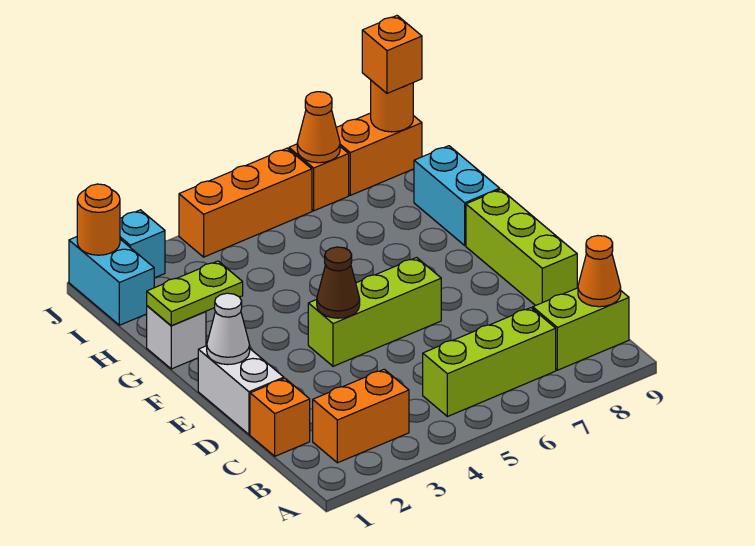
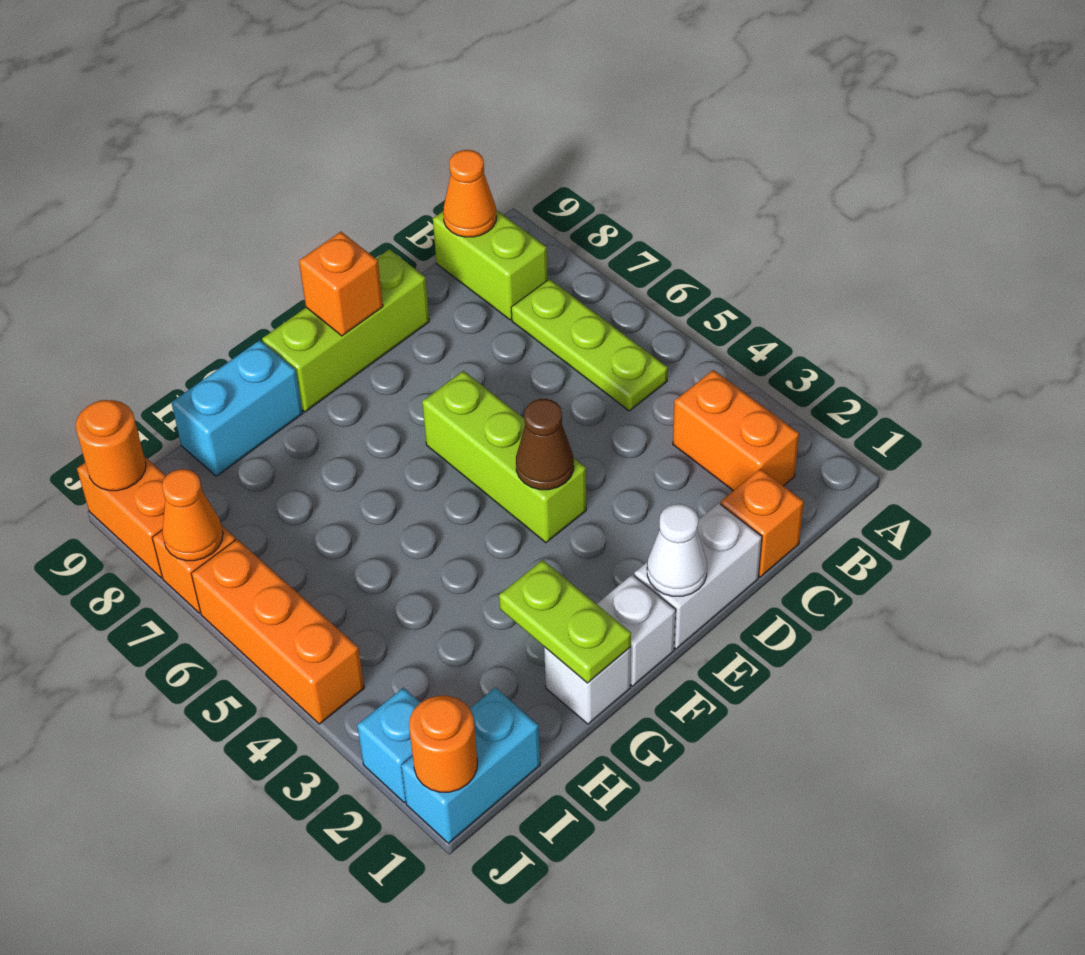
lime 1x3 brick [423,308,556,417] -> lime 1x3 plate [511,279,668,411]
none -> white 1x1 brick [597,574,676,686]
orange 1x1 brick [362,16,422,93] -> orange 1x1 brick moved to [299,232,383,336]

